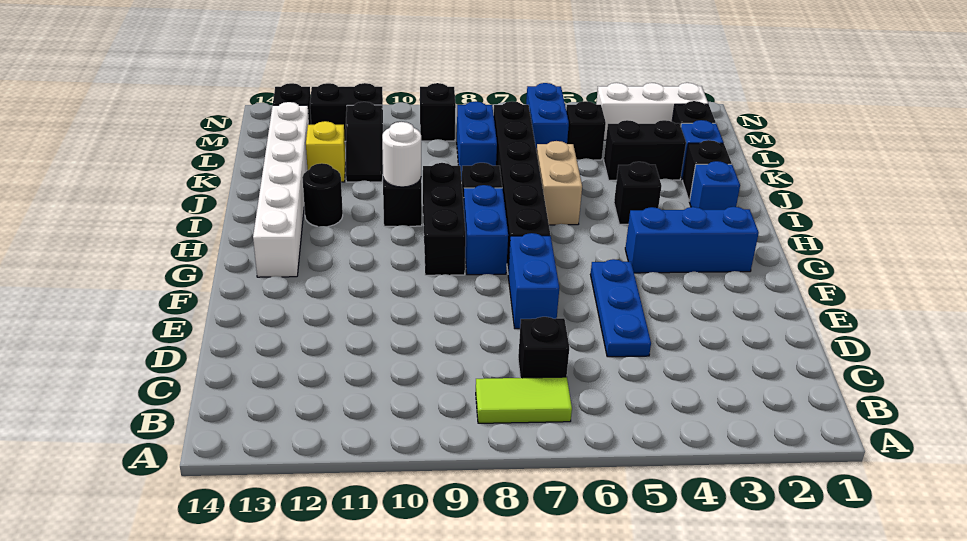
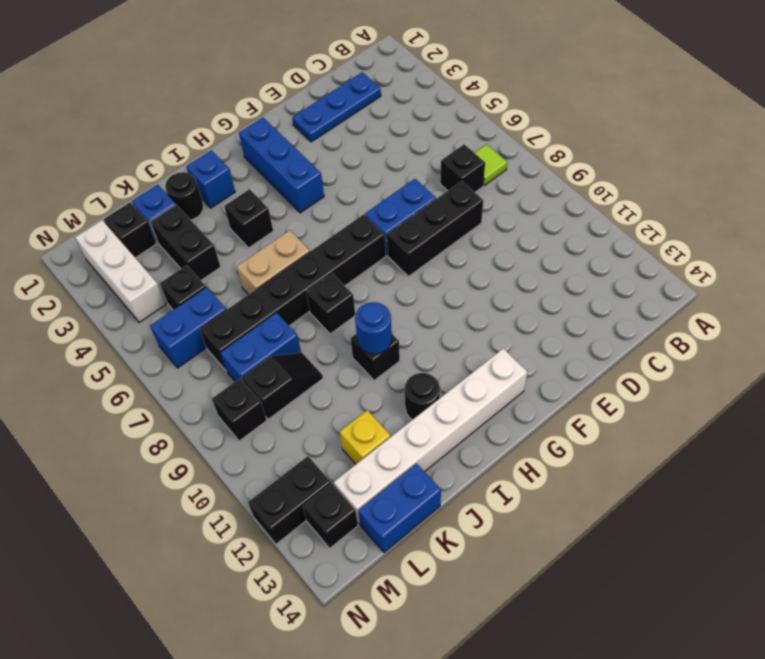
lime 1x2 tile [476,377,572,423] -> lime 1x1 tile [475,144,507,185]
blue 1x3 plate [591,259,651,357] -> blue 1x3 plate moved to [292,72,381,142]
blue 1x2 brick [464,185,508,275] -> blue 1x2 brick moved to [358,463,441,552]
black 1x3 brick [423,163,466,275] -> black 1x3 brick moved to [387,181,483,276]
white 1x1 round brick [382,122,421,187] -> blue 1x1 round brick [355,302,392,354]
black 1x1 brick [682,140,732,201] -> black 1x1 round brick [165,172,204,220]
black 1x2 slope [346,102,383,182] -> black 1x2 slope moved to [242,353,323,419]
black 1x2 brick [310,83,383,141] -> black 1x2 brick turned to [248,456,331,544]

